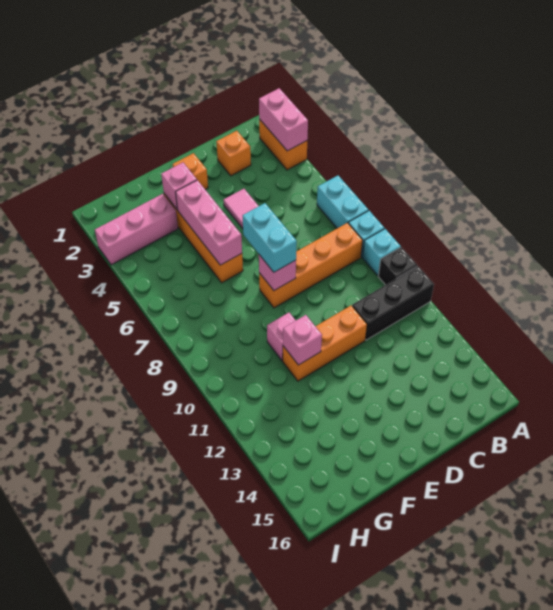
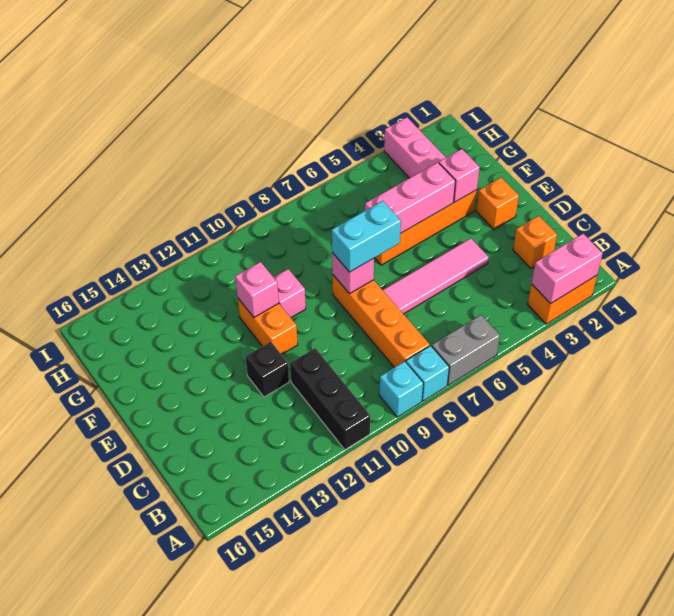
cyan 1x2 brick [317,176,368,228] -> grey 1x2 brick [432,315,500,385]
black 1x1 brick [378,247,417,285] -> black 1x1 brick moved to [245,342,289,397]
orange 1x3 brick [283,305,367,381] -> orange 1x2 brick [238,299,298,355]

